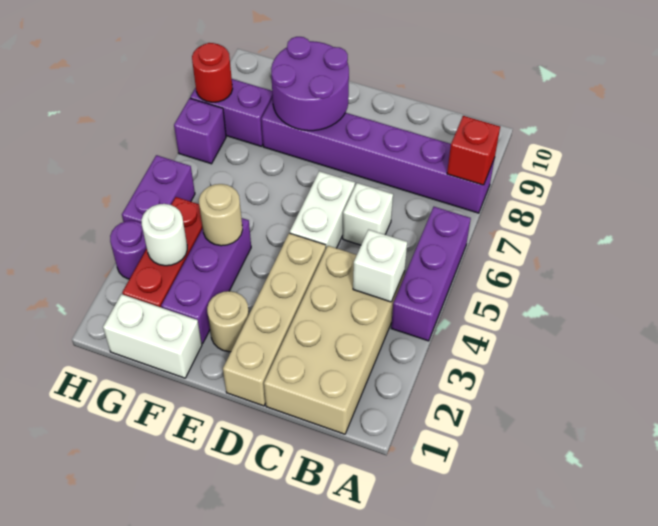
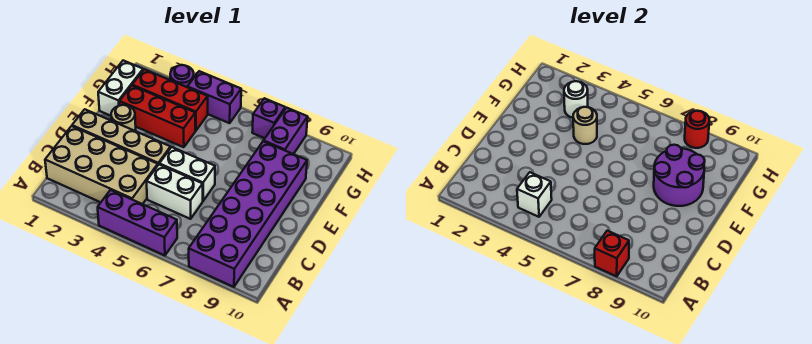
purple 1x6 brick [261,98,495,213] -> purple 2x6 brick [189,141,307,287]
white 1x1 brick [343,183,393,245] -> white 1x2 brick [147,165,203,219]
purple 1x3 brick [161,218,251,343] -> red 1x3 brick [120,86,196,147]

